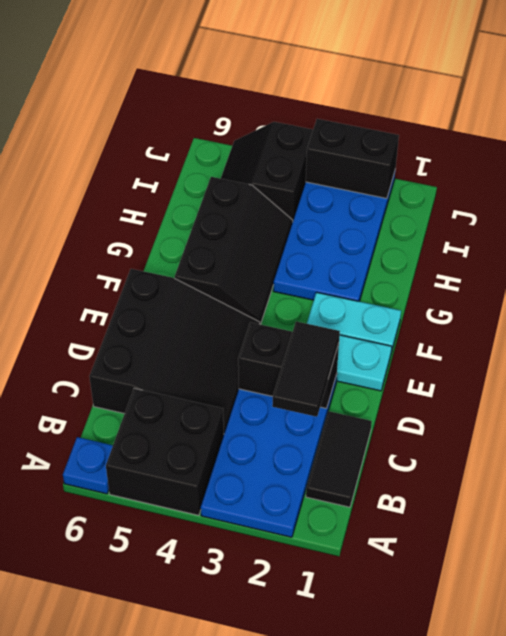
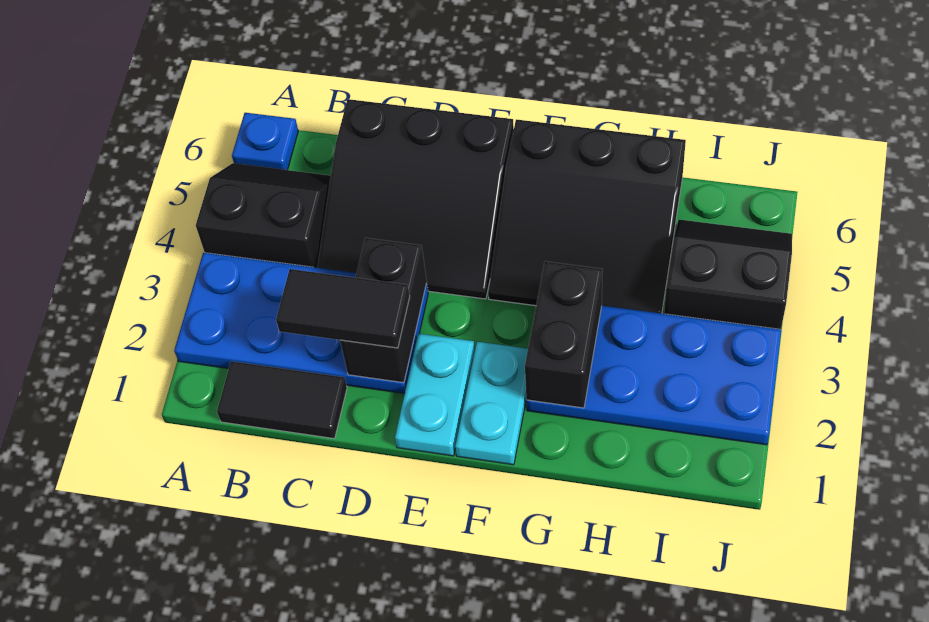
black 2x2 brick [106,388,224,515] -> black 2x2 slope [196,163,331,268]
black 2x3 slope [175,177,293,324] -> black 3x3 slope [488,119,686,314]
black 1x2 brick [306,119,399,198] -> black 1x2 brick moved to [525,261,603,408]

